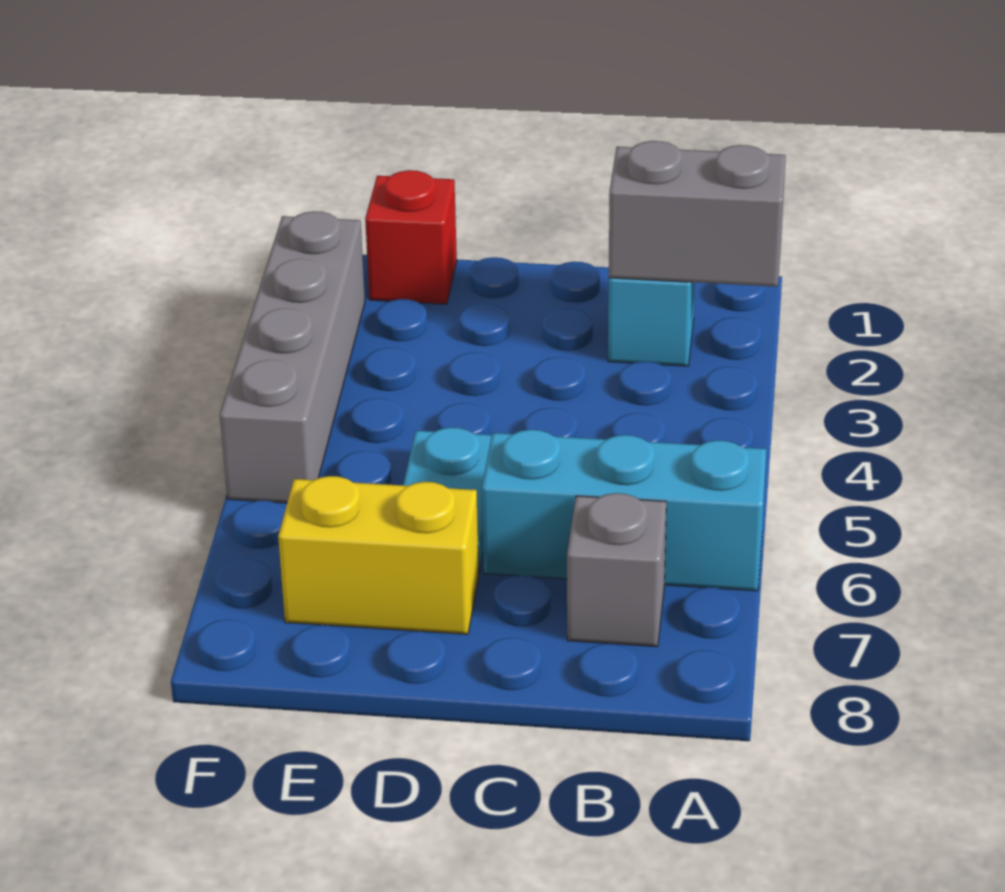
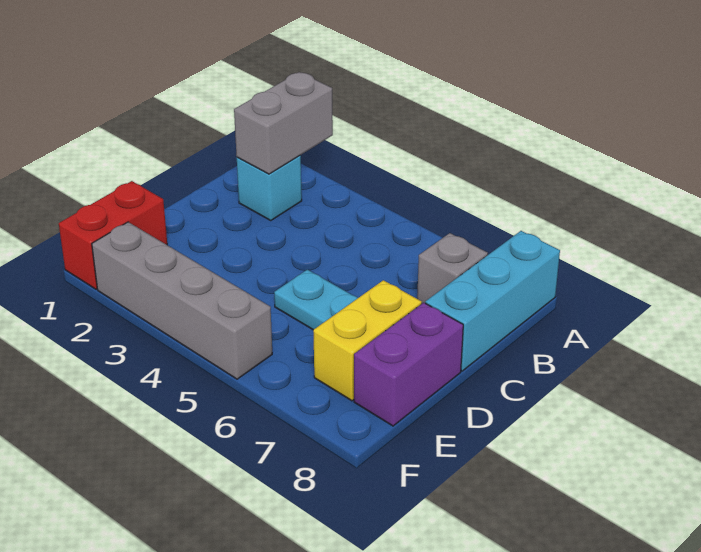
cyan 1x3 brick [482,430,766,591] -> cyan 1x3 brick moved to [425,231,560,371]
none -> purple 1x2 brick [354,303,463,426]
red 1x1 brick [365,170,457,304] -> red 1x2 brick [59,181,167,289]

